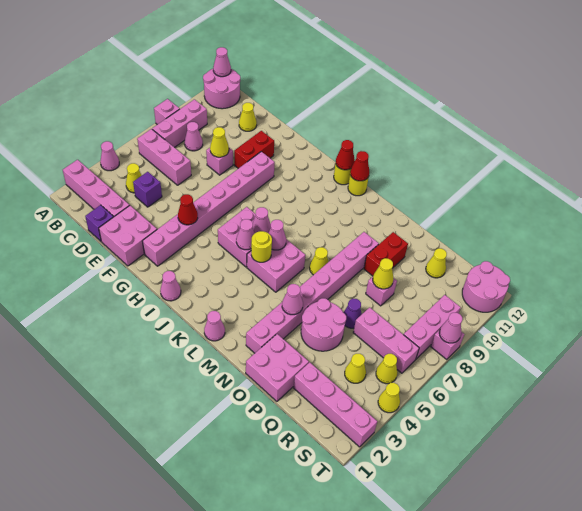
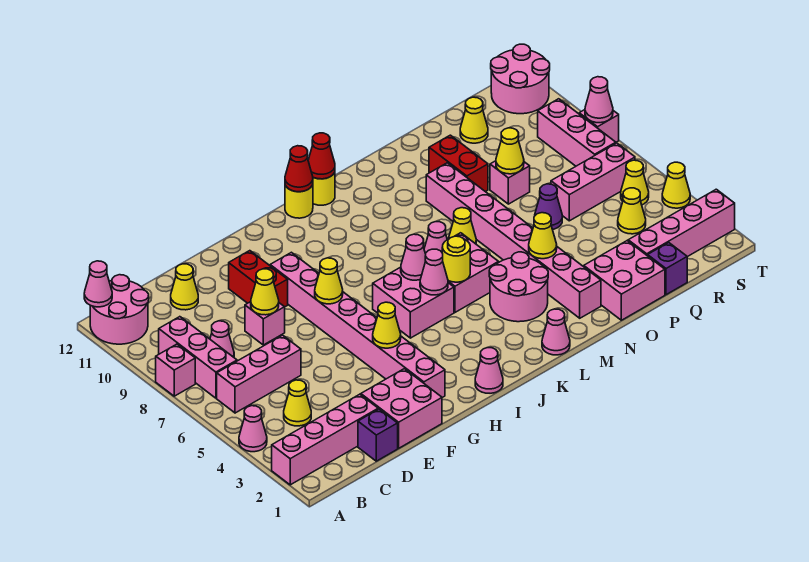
purple 1x1 brick [133,172,162,207] -> purple 1x1 brick moved to [648,243,687,295]
red 1x1 cone [178,194,198,225] -> yellow 1x1 cone [373,302,401,348]
none -> yellow 1x1 cone [315,258,343,304]
pink 1x1 cone [282,284,303,315] -> yellow 1x1 cone [529,213,557,259]
pink 2x2 round brick [301,298,346,351] -> pink 2x2 round brick moved to [489,252,548,322]

